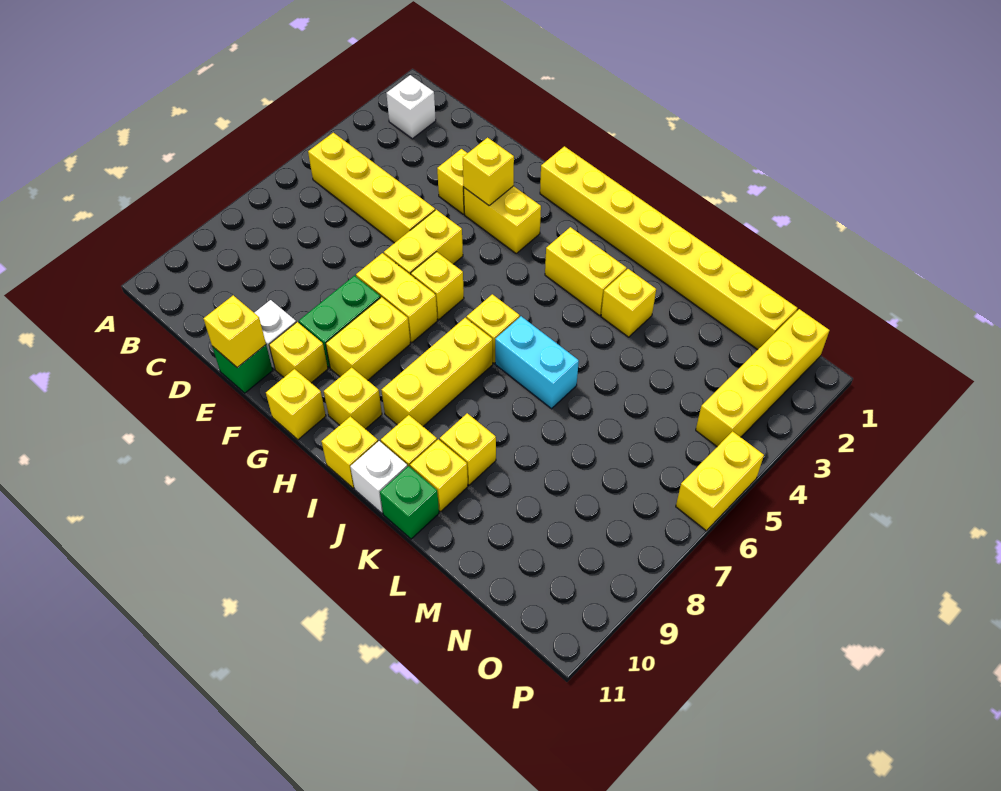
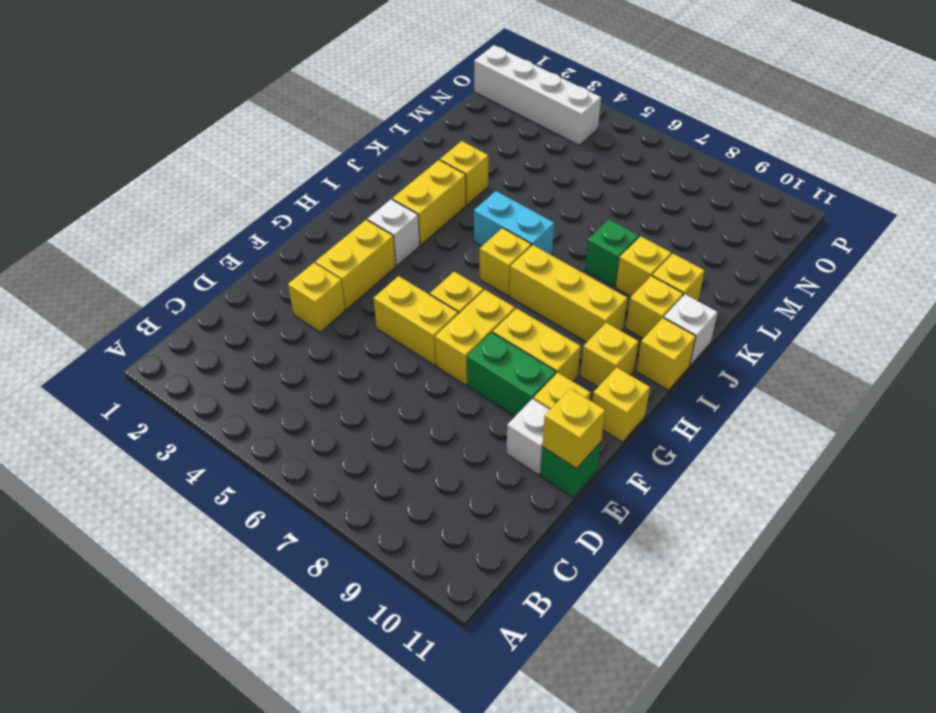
white 1x1 brick [386,75,436,139] -> white 1x1 brick moved to [368,199,420,266]
yellow 1x4 brick [308,133,435,243] -> none
yellow 1x1 brick [463,138,514,205] -> none
yellow 1x8 brick [540,146,797,350] -> none
cyan 1x2 brick [495,316,579,409] -> cyan 1x2 brick turned to [474,191,554,255]
green 1x1 brick [380,466,439,539] -> green 1x1 brick moved to [585,220,639,287]
yellow 1x4 brick [696,309,829,447] -> white 1x4 brick [474,45,601,145]
yellow 1x2 brick [676,431,764,531] -> none

